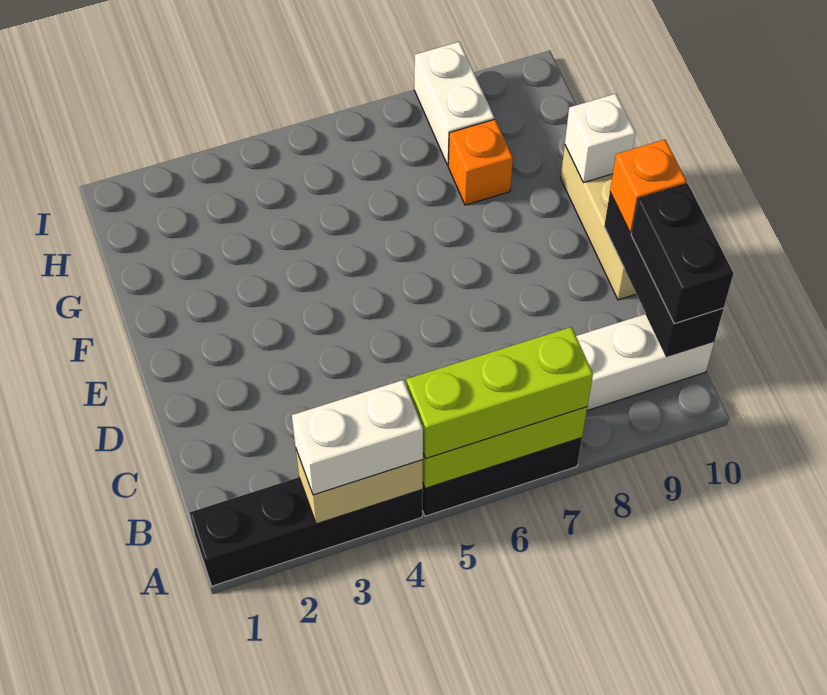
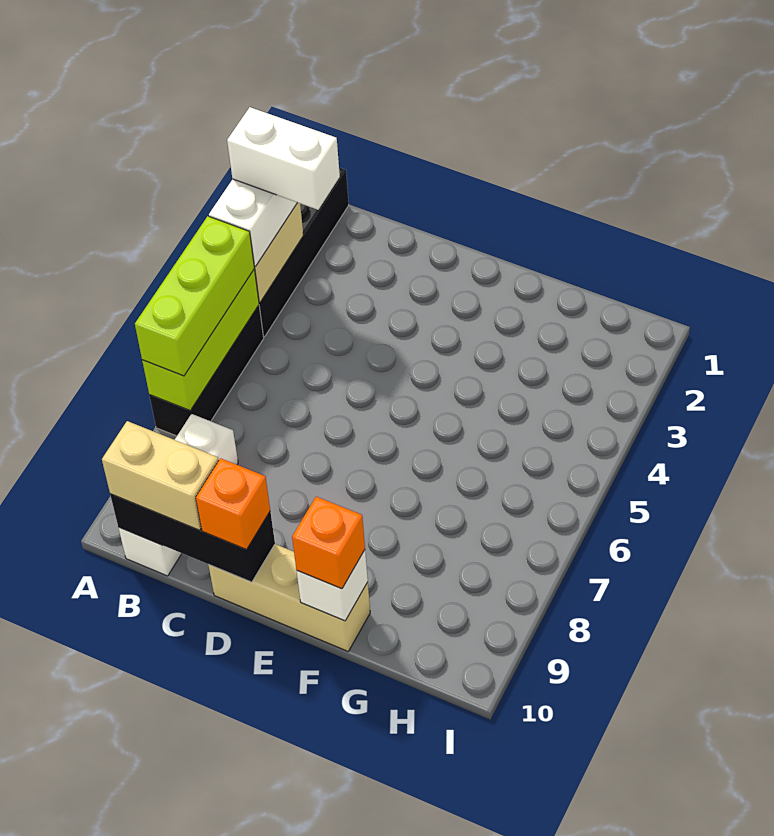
black 1x2 brick [631,184,733,324] -> tan 1x2 brick [102,421,219,530]
orange 1x1 brick [448,119,513,205] -> orange 1x1 brick moved to [292,497,365,589]
white 1x2 brick [414,42,494,165] -> white 1x2 brick moved to [227,107,340,210]

